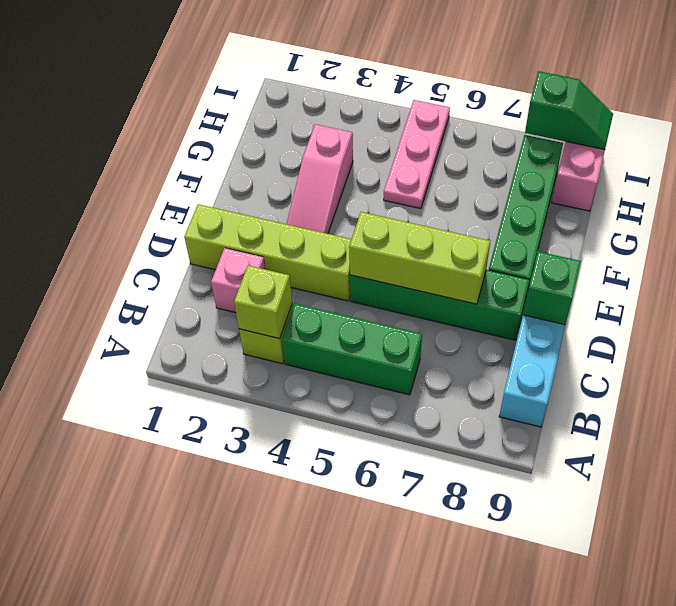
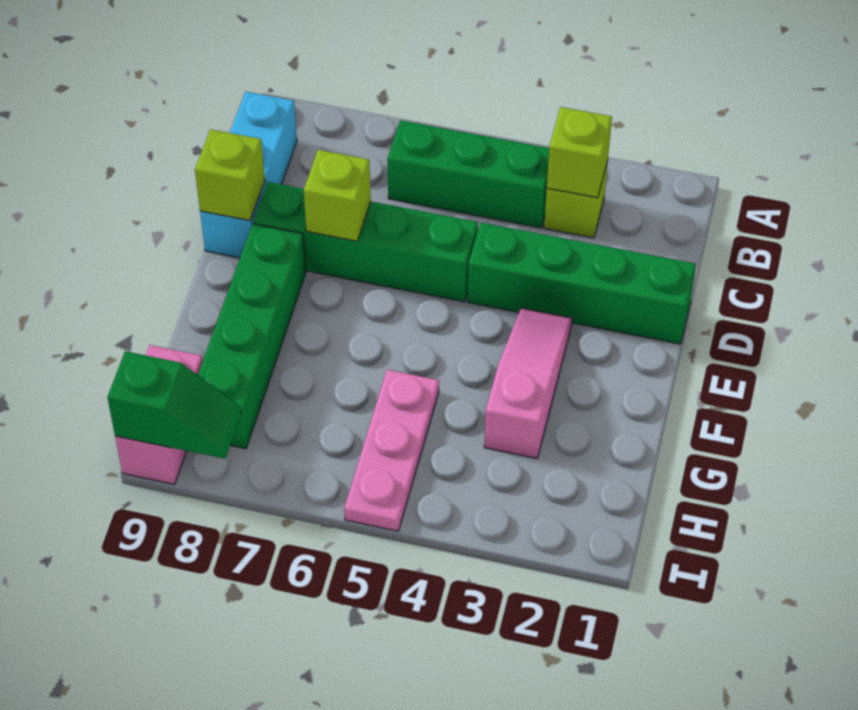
pink 1x1 brick [211,248,265,313] -> none
lime 1x4 brick [184,204,351,301] -> green 1x4 brick [468,223,696,344]
lime 1x3 brick [349,212,490,304] -> lime 1x1 brick [304,150,371,241]
green 1x1 brick [523,251,581,325] -> lime 1x1 brick [195,129,265,220]
green 1x2 slope [525,71,613,150] -> green 1x2 slope turned to [107,351,241,459]

